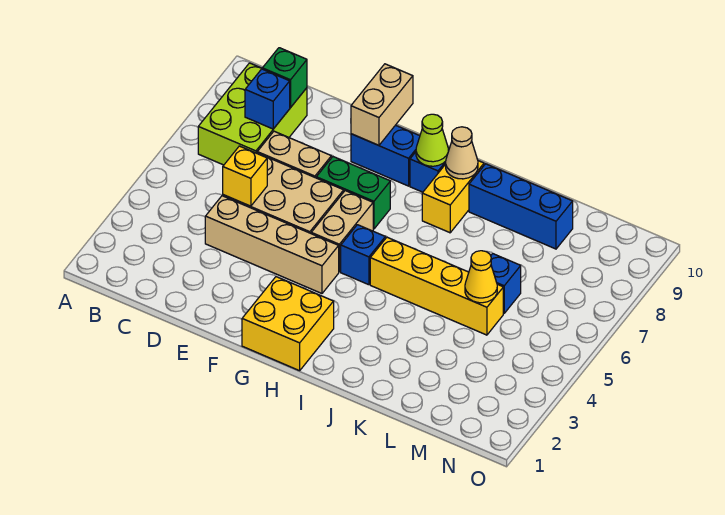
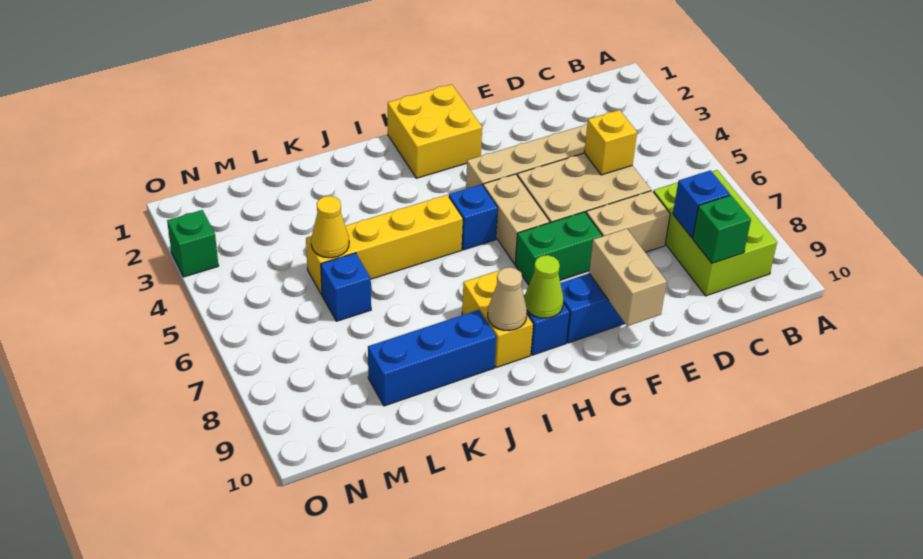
none -> green 1x1 brick [167,210,219,277]

